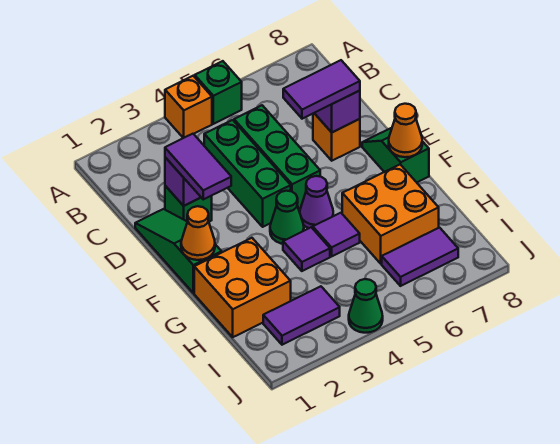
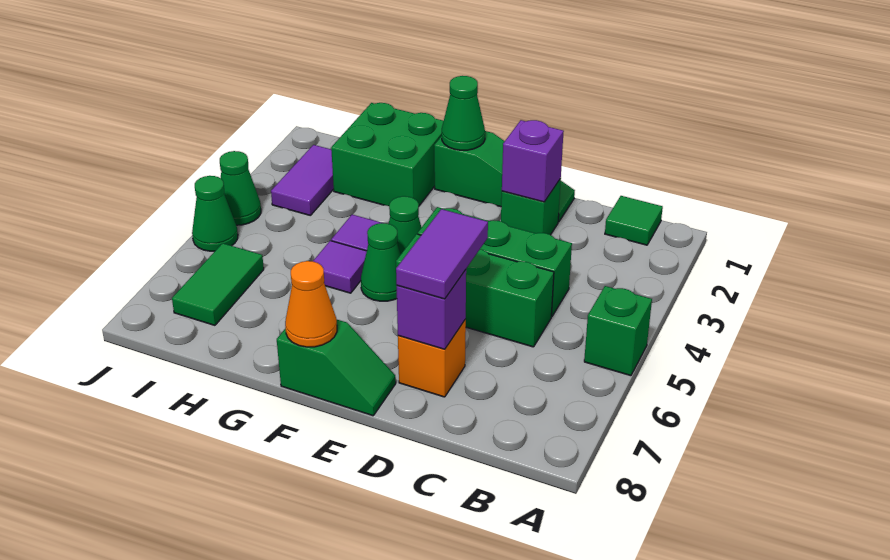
orange 1x1 brick [165,76,212,138] -> none
none -> green 1x1 tile [605,196,663,245]
purple 1x2 tile [165,134,231,199] -> none
orange 1x1 cone [181,206,215,260] -> green 1x1 cone [442,76,485,150]
purple 1x1 cone [300,176,333,228] -> green 1x1 cone [361,223,401,301]
orange 2x2 brick [194,238,291,337] -> green 2x2 brick [331,103,443,206]
orange 2x2 brick [342,164,439,264] -> none
purple 1x2 tile [382,228,458,286] -> green 1x2 tile [172,243,264,325]
none -> green 1x1 cone [192,176,238,251]

